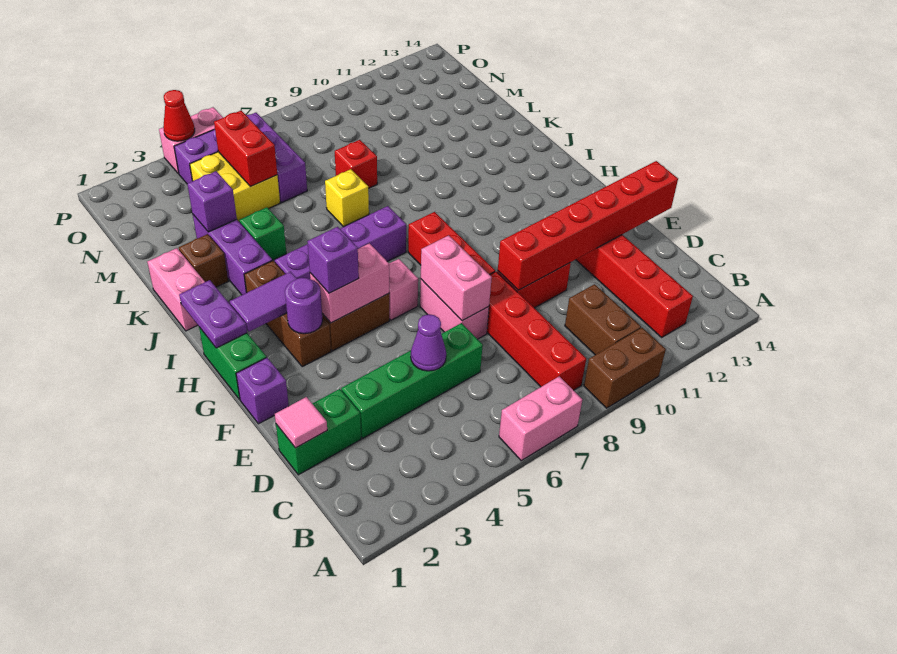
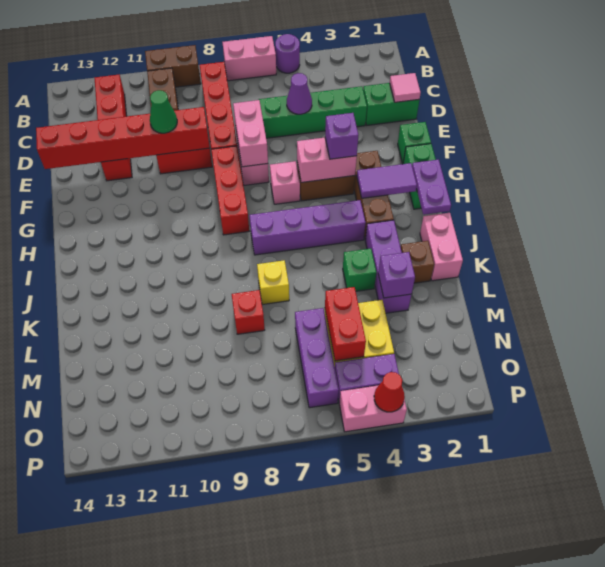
none -> green 1x1 cone [150,90,177,133]
purple 1x1 brick [236,358,289,424] -> green 1x1 brick [398,122,431,164]
purple 1x1 round brick [285,278,323,334] -> purple 1x1 round brick moved to [275,34,300,73]

